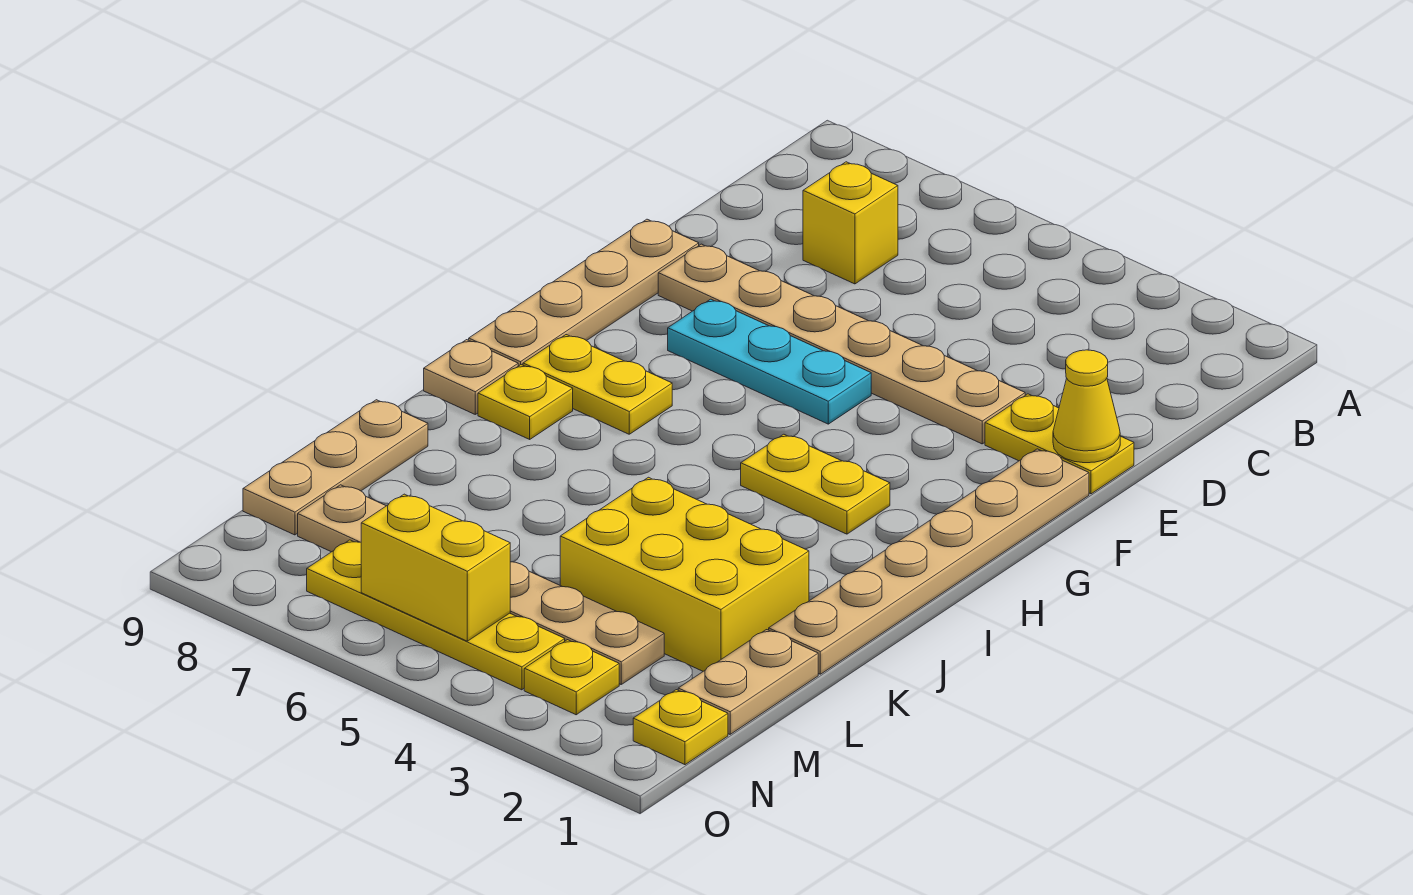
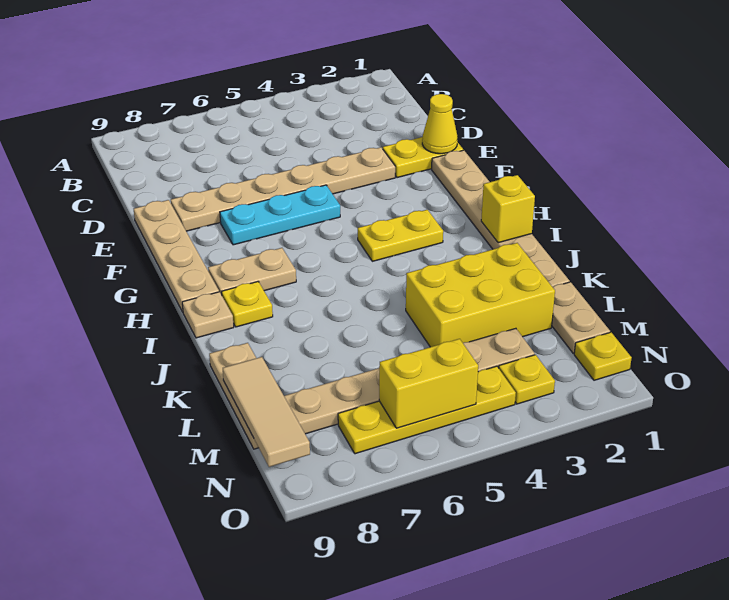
yellow 1x1 brick [803,162,898,284] -> yellow 1x1 brick moved to [481,175,535,243]
yellow 1x2 plate [523,335,672,434] -> tan 1x2 plate [208,248,296,295]
none -> tan 1x3 tile [223,357,310,467]

